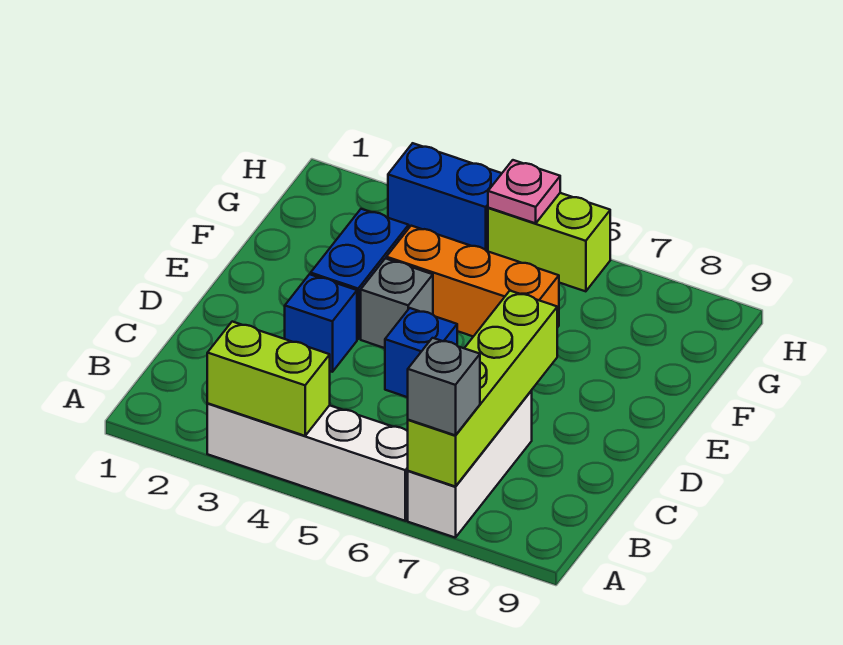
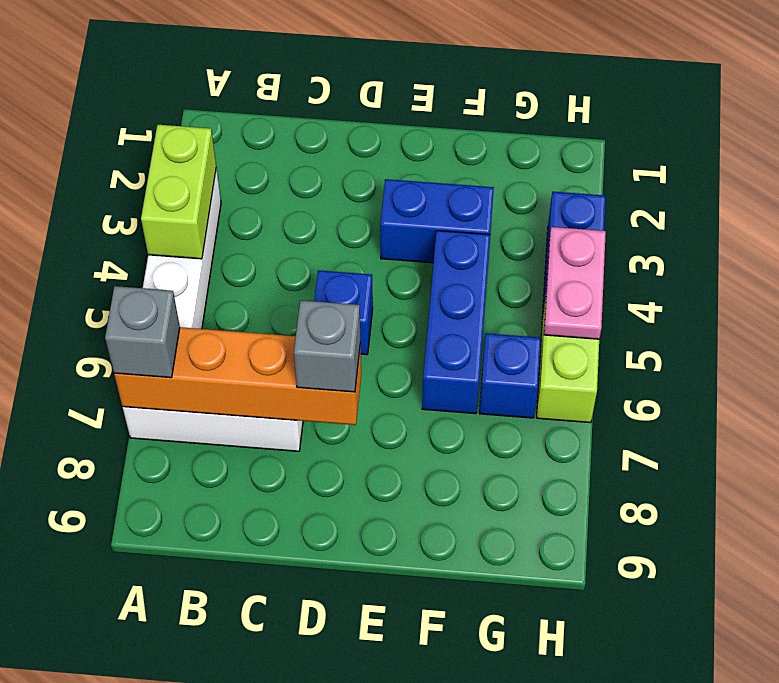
lime 1x4 brick [408,291,557,487] -> orange 1x4 brick [114,327,361,425]
blue 1x1 brick [285,274,357,372] -> blue 1x1 brick moved to [479,333,541,418]
grey 1x1 brick [361,258,433,348] -> grey 1x1 brick moved to [294,300,360,392]
orange 1x3 brick [386,226,559,337] -> blue 1x3 brick [422,231,490,414]
pink 1x1 plate [488,160,560,223] -> pink 1x2 plate [544,227,606,339]

